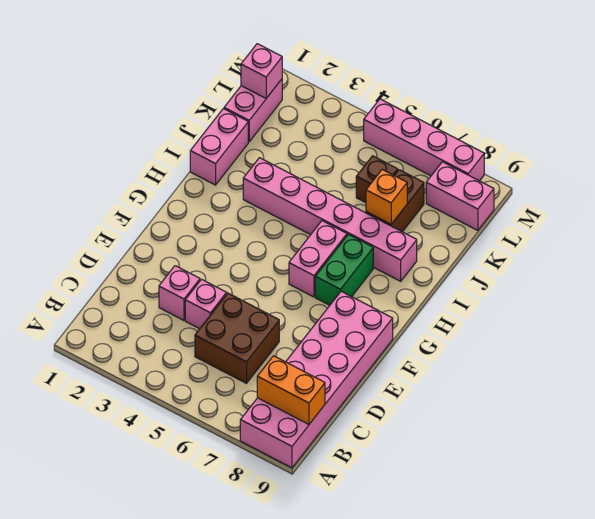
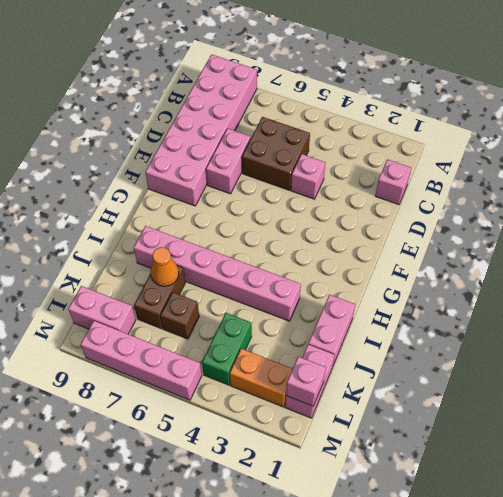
orange 1x2 brick [257,356,325,424] -> orange 1x2 brick moved to [230,349,293,407]
pink 1x1 brick [159,266,200,320] -> pink 1x1 brick moved to [375,159,411,205]
pink 1x2 brick [289,221,347,297] -> pink 1x2 brick moved to [206,128,251,194]
green 1x2 brick [315,234,373,305] -> green 1x2 brick moved to [202,313,252,385]
orange 1x1 brick [366,169,407,224] -> orange 1x1 cone [151,247,179,286]

